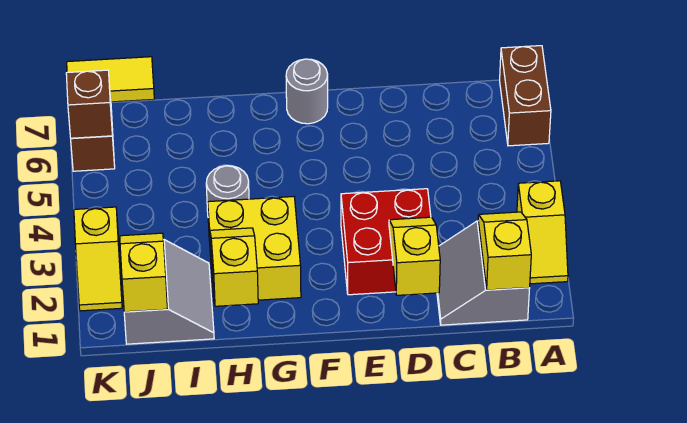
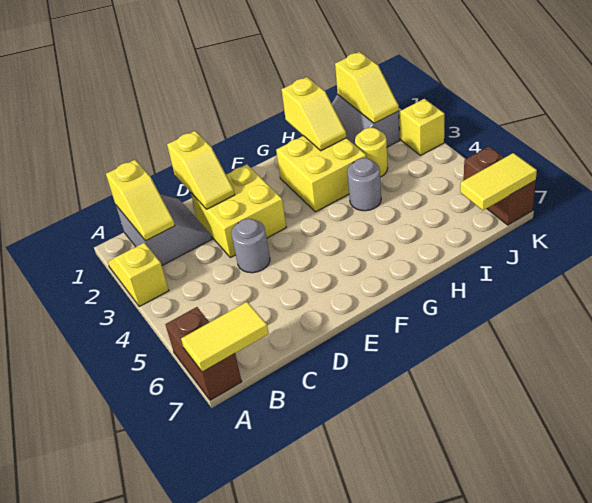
none -> yellow 1x2 tile [181,302,269,372]
red 2x2 brick [341,189,431,295] -> yellow 2x2 brick [191,164,286,258]
grey 1x1 round brick [286,59,328,124] -> grey 1x1 round brick moved to [231,219,270,273]
none -> yellow 1x1 round brick [355,128,388,177]
brown 1x1 brick [66,70,112,138] -> none

